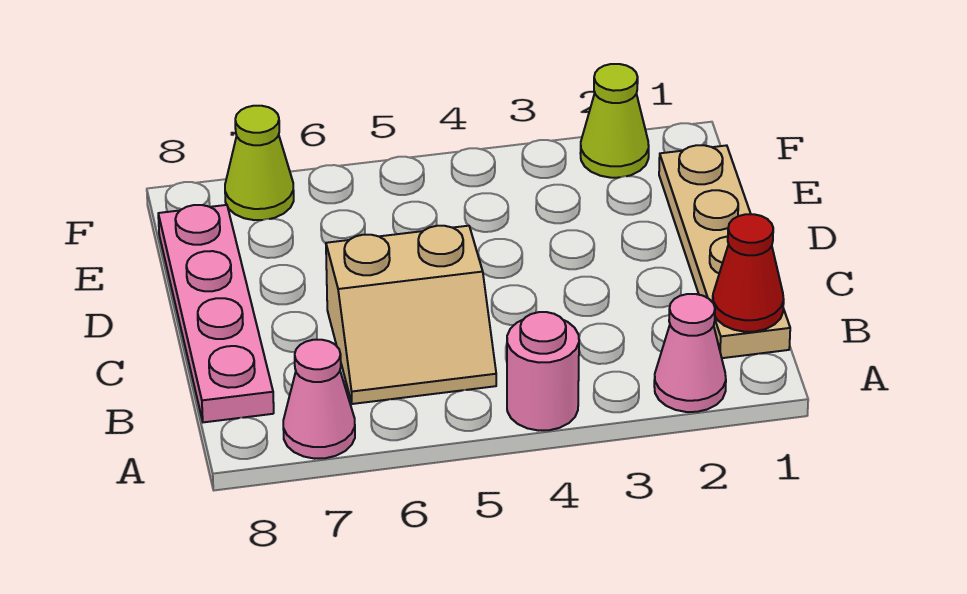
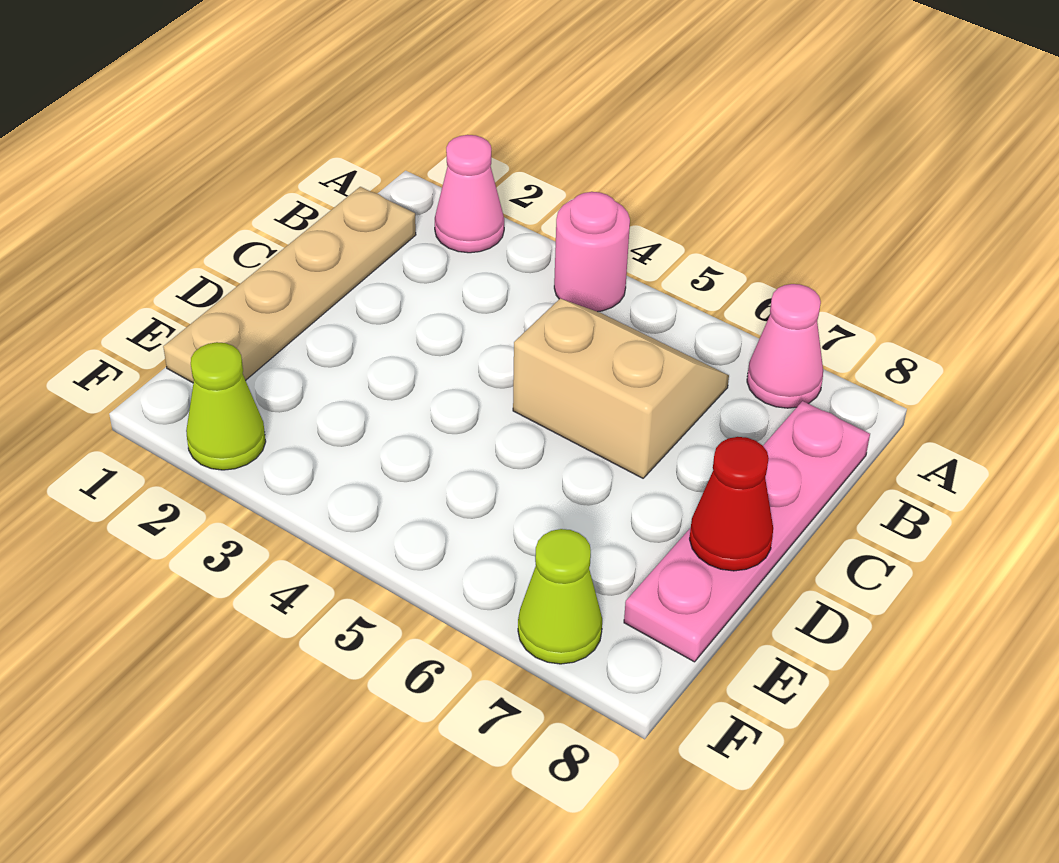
red 1x1 cone [713,214,784,332] -> red 1x1 cone moved to [690,437,773,571]

